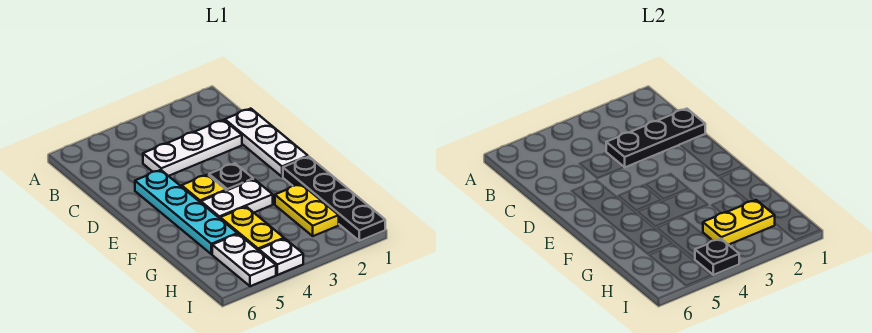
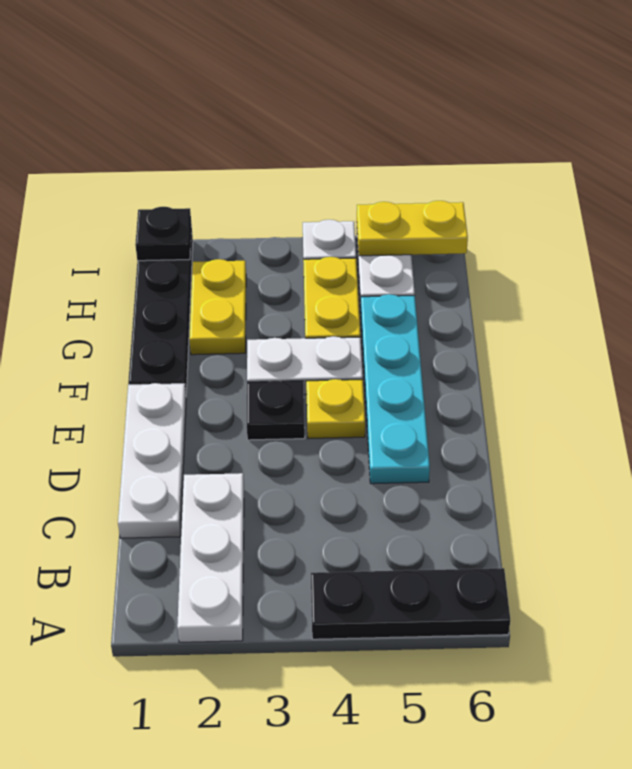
black 1x3 plate [606,109,705,167] -> black 1x3 plate moved to [311,568,510,639]
white 1x3 plate [143,120,242,176] -> white 1x3 plate turned to [177,473,244,642]
yellow 1x2 plate [703,200,775,245] -> yellow 1x2 plate moved to [357,201,468,256]
black 1x1 plate [695,239,739,275] -> black 1x1 plate moved to [135,207,192,261]

